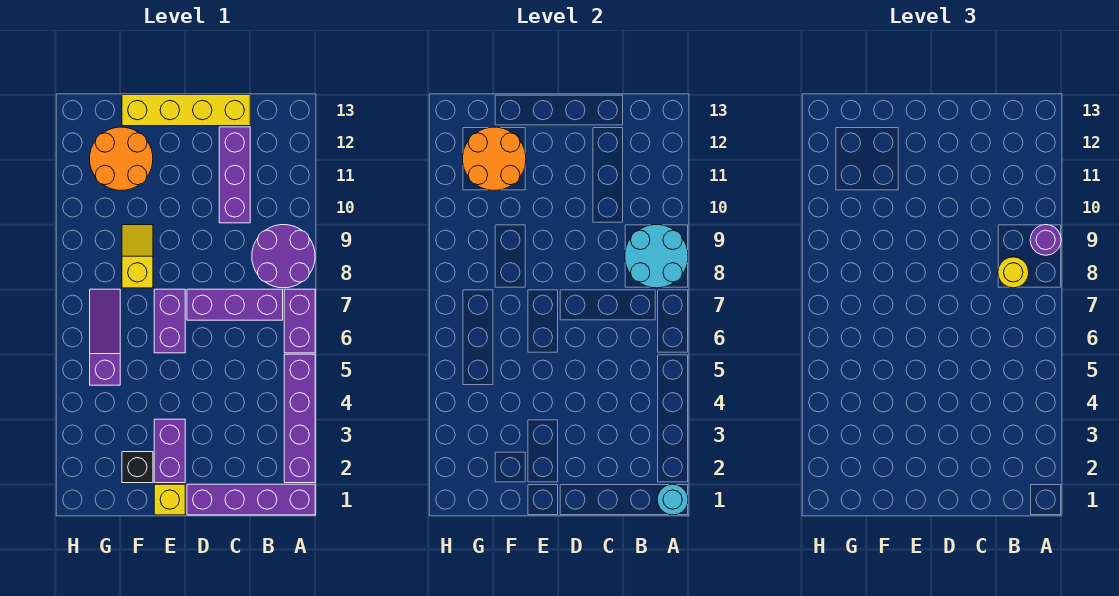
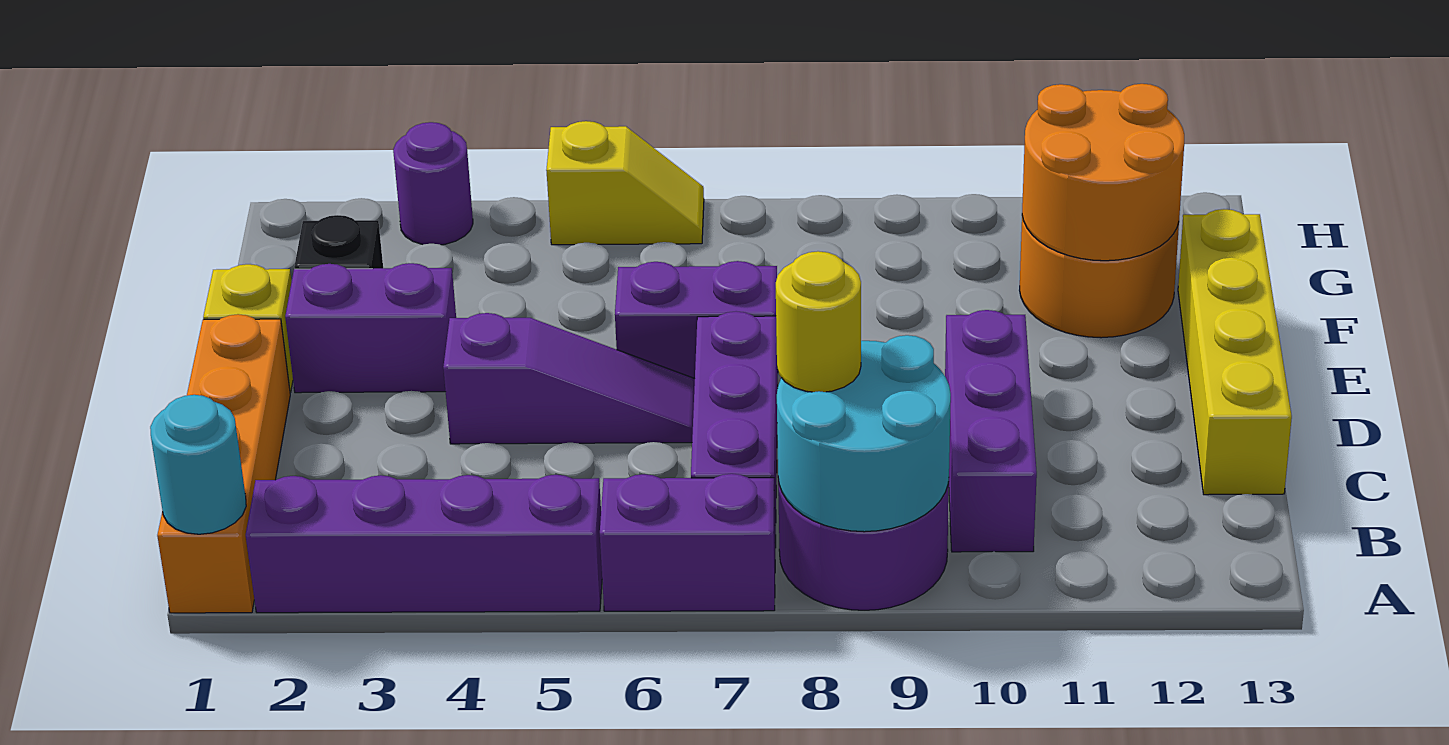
purple 1x4 brick [187,484,315,515] -> orange 1x4 brick [157,314,290,613]
purple 1x1 round brick [1030,225,1061,255] -> purple 1x1 round brick moved to [393,122,473,245]
purple 1x3 brick [219,127,250,223] -> purple 1x3 brick turned to [945,310,1037,552]
yellow 1x2 slope [122,225,153,288] -> yellow 1x2 slope moved to [546,121,704,245]
purple 1x3 slope [90,289,120,385] -> purple 1x3 slope moved to [443,313,695,444]

